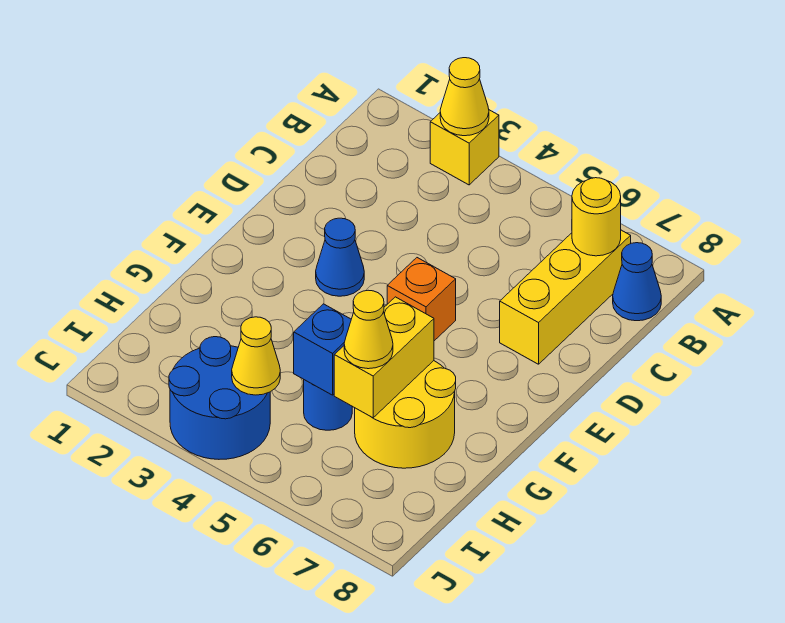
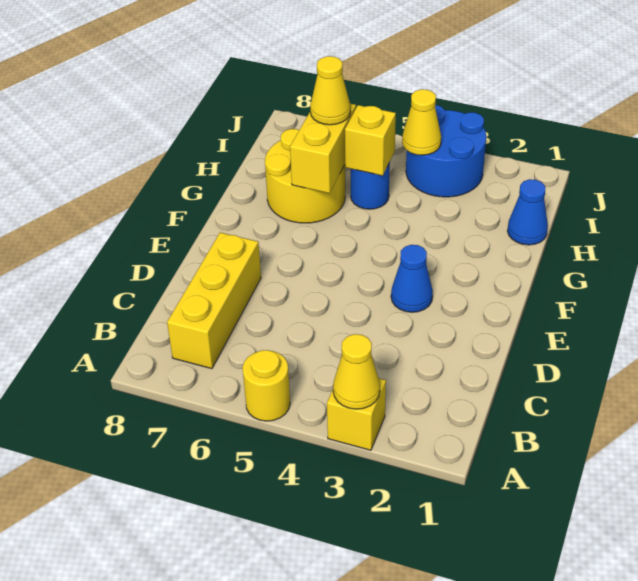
yellow 1x1 round brick [572,178,621,256] -> yellow 1x1 round brick moved to [243,350,290,421]
blue 1x1 cone [613,243,661,321] -> blue 1x1 cone moved to [507,179,548,245]
orange 1x1 brick [387,258,456,341] -> none
blue 1x1 brick [294,304,351,395] -> yellow 1x1 brick [345,105,396,176]

